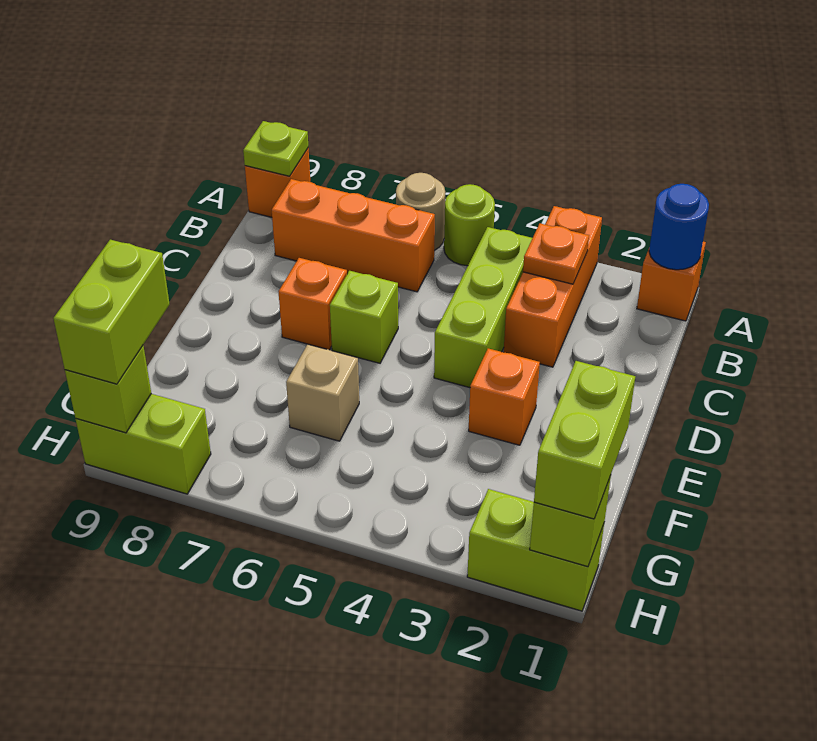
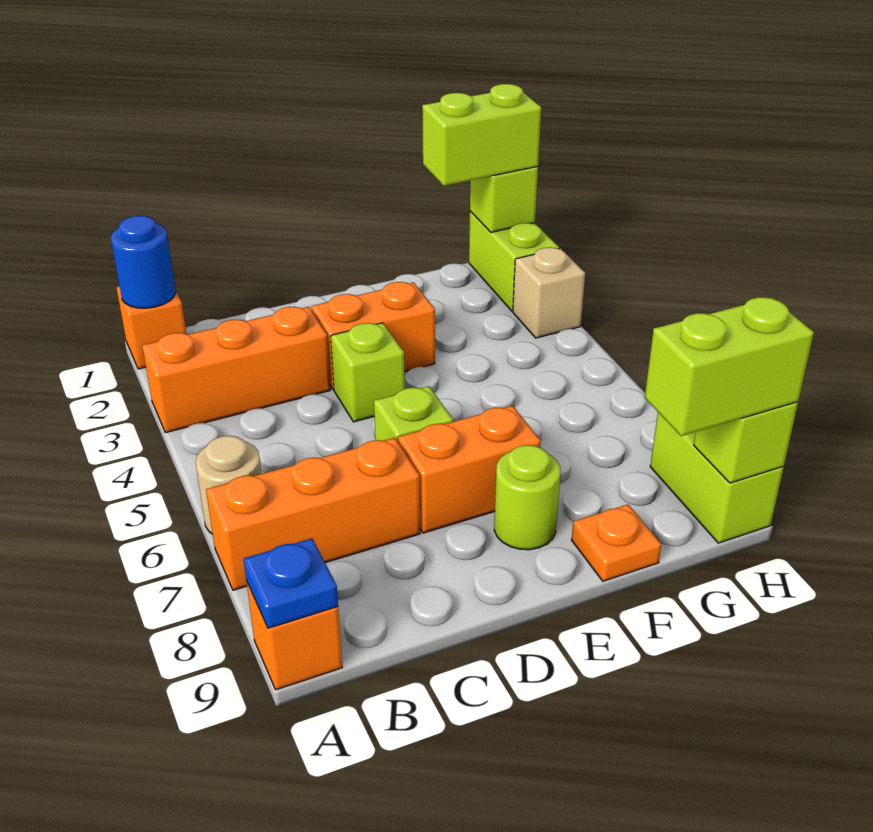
lime 1x1 round brick [444,184,495,266] -> lime 1x1 round brick moved to [494,445,560,550]
lime 1x1 plate [243,121,308,176] -> blue 1x1 plate [244,538,338,628]
orange 1x1 plate [523,223,589,284] -> orange 1x1 plate moved to [572,504,662,581]
lime 1x3 brick [434,227,532,388] -> lime 1x1 brick [331,323,405,422]
orange 1x3 brick [272,179,435,292] -> orange 1x3 brick turned to [206,438,420,590]
orange 1x1 brick [279,258,347,350] -> orange 1x2 brick [398,406,541,533]
orange 1x1 brick [469,348,540,445] -> orange 1x2 brick [311,282,435,390]
tan 1x1 brick [286,344,359,441] -> tan 1x1 brick moved to [513,247,585,338]

